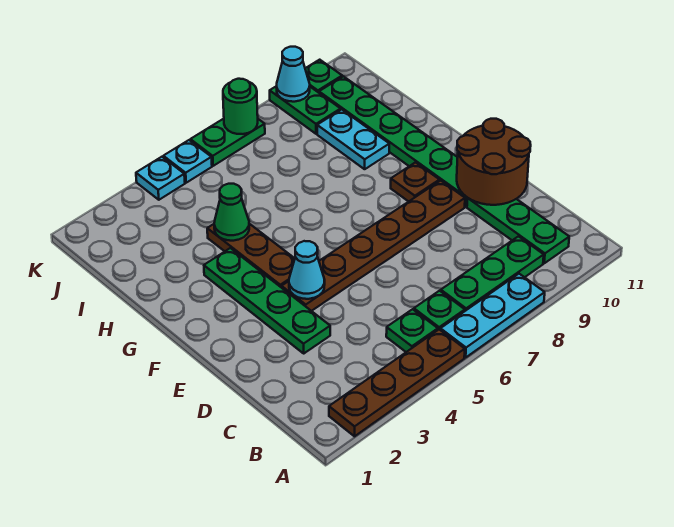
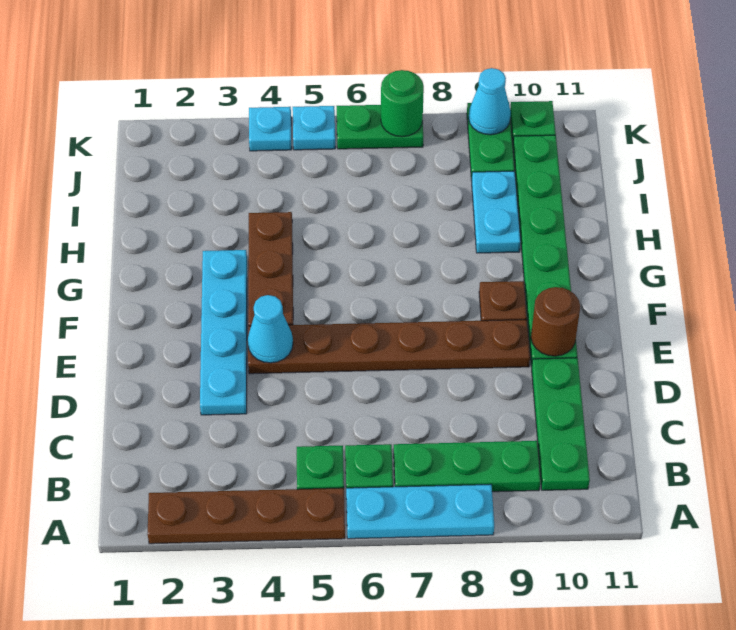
green 1x4 plate [204,248,330,353] -> cyan 1x4 plate [200,250,247,415]
brown 2x2 round brick [457,119,531,205] -> brown 1x1 round brick [531,287,580,356]
green 1x1 cone [214,184,249,241] -> none

